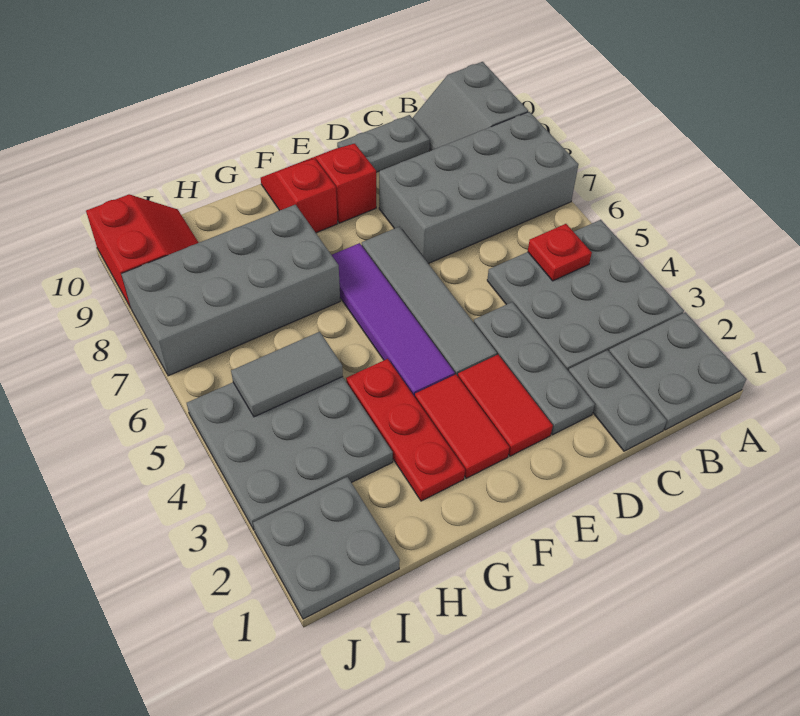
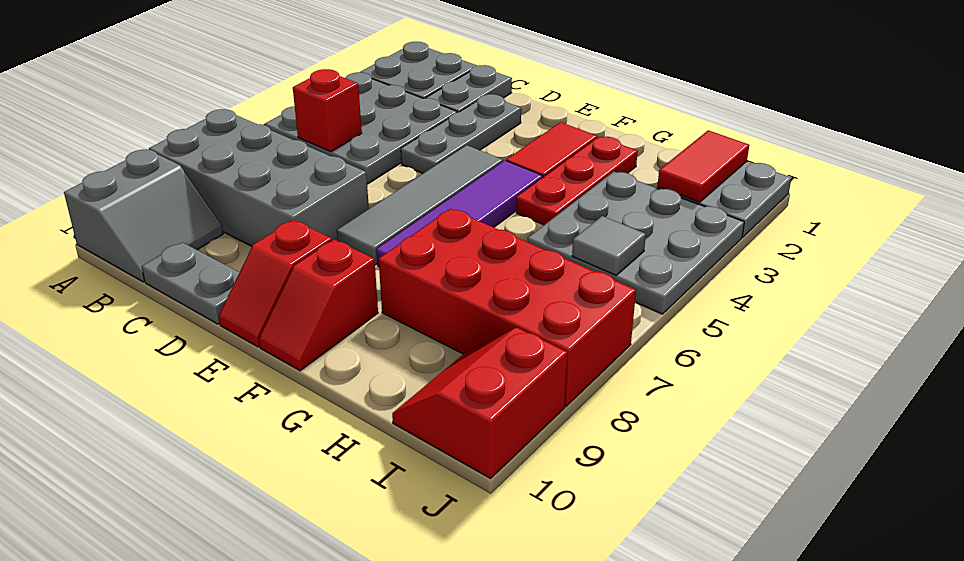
red 1x1 plate [528,224,592,281] -> red 1x1 brick [293,69,362,151]
red 1x2 tile [458,355,553,456] -> red 1x2 tile moved to [658,130,749,202]
grey 2x4 brick [122,205,340,376] -> red 2x4 brick [379,209,636,406]
grey 1x2 tile [231,332,343,417] -> grey 1x1 tile [572,216,646,275]

